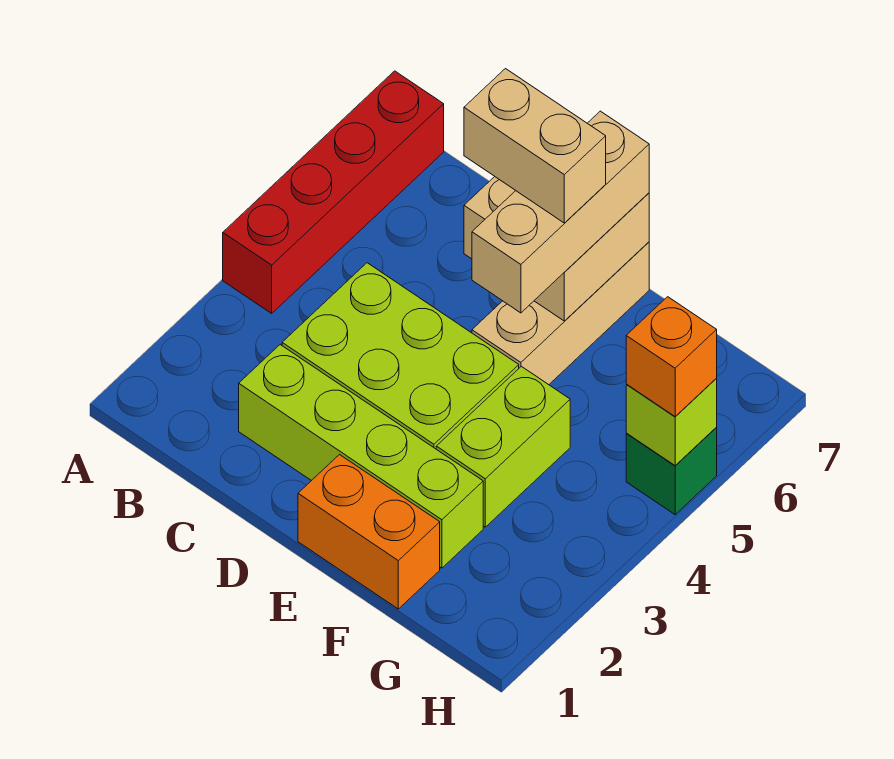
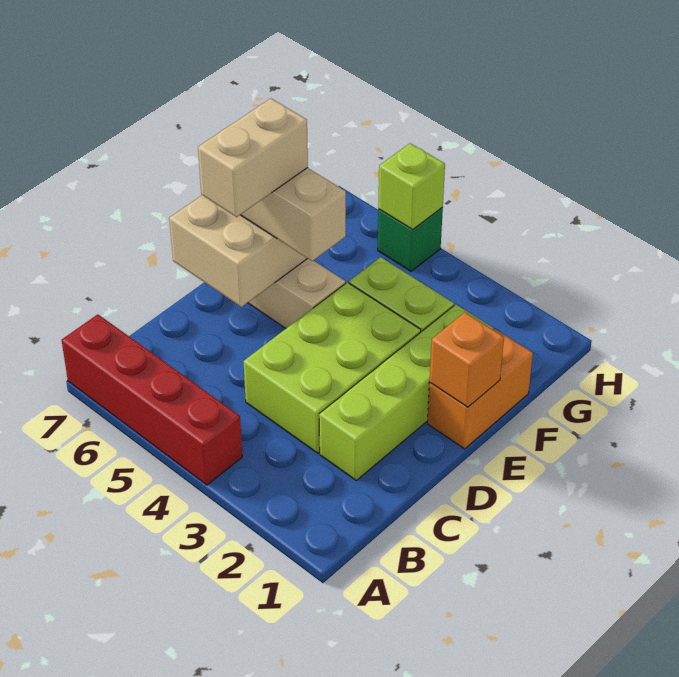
orange 1x1 brick [626,297,717,417] -> orange 1x1 brick moved to [430,312,504,407]

